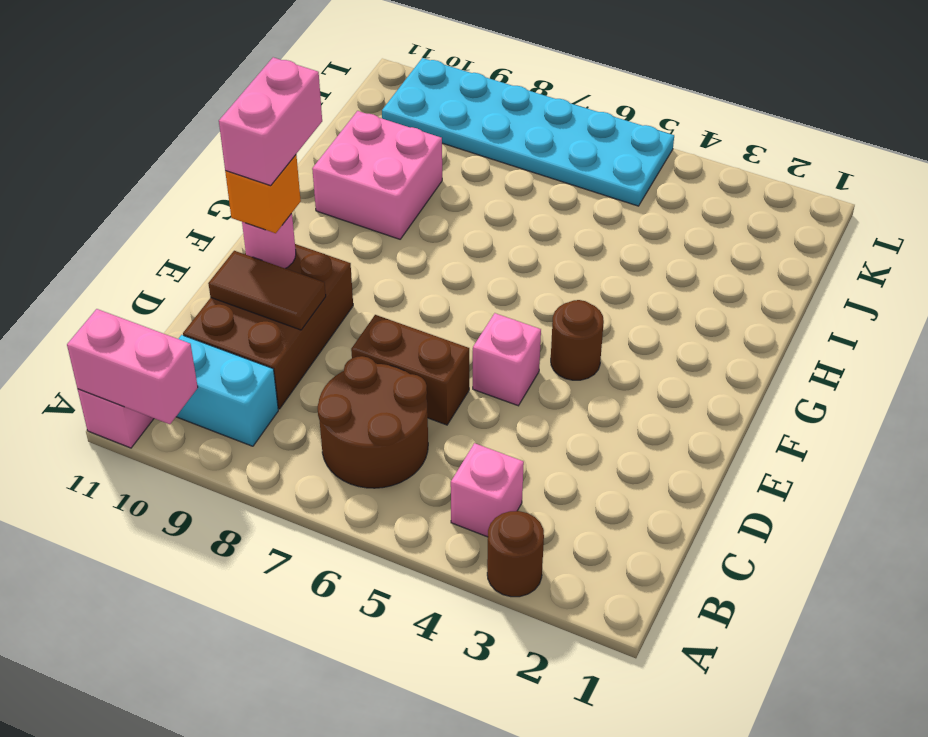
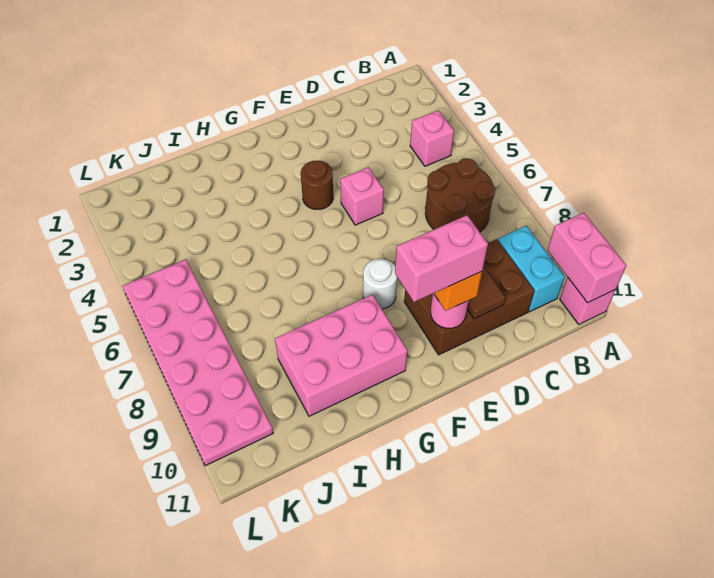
brown 1x1 round brick [487,511,544,597] -> none
brown 1x2 brick [351,315,469,425] -> none
none -> white 1x1 round brick [363,259,397,309]
pink 2x2 brick [312,111,442,239] -> pink 2x3 brick [275,295,407,416]
cyan 2x6 plate [382,58,674,206] -> pink 2x6 plate [123,260,273,466]

